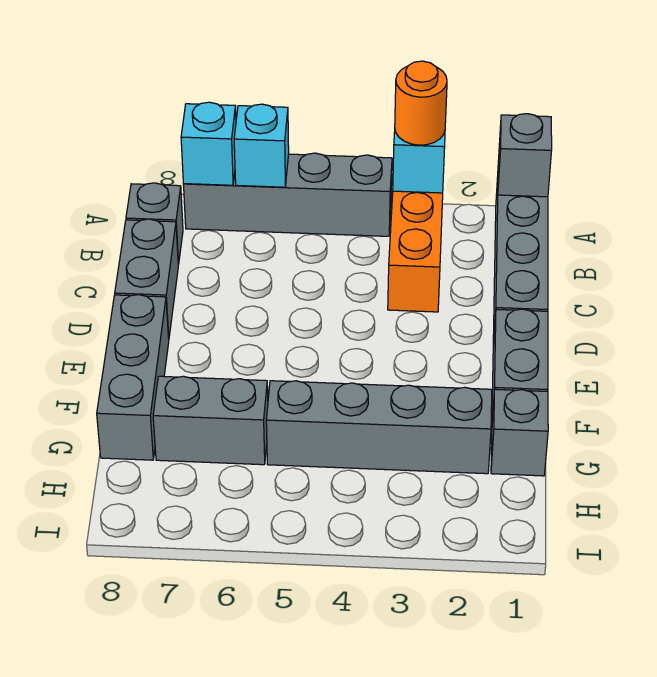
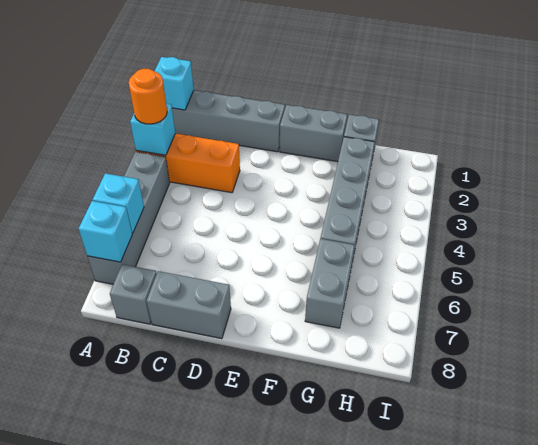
grey 1x1 brick [498,114,552,197] -> cyan 1x1 brick [155,57,194,110]
grey 1x3 brick [97,295,169,460] -> none

